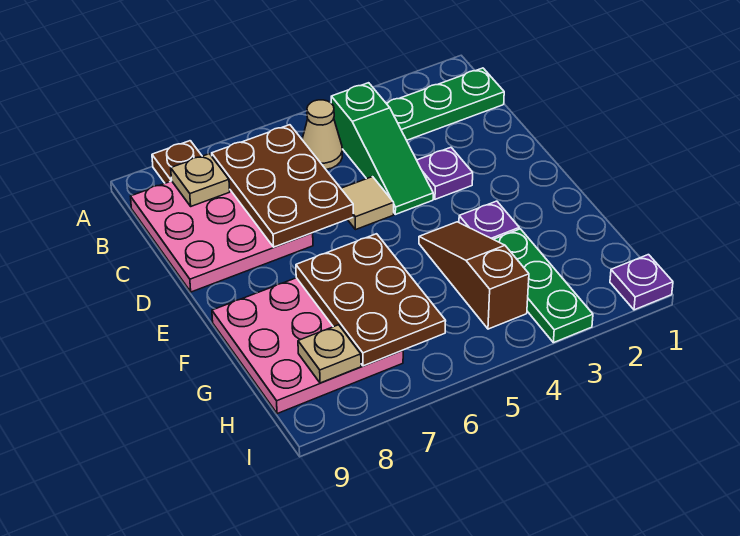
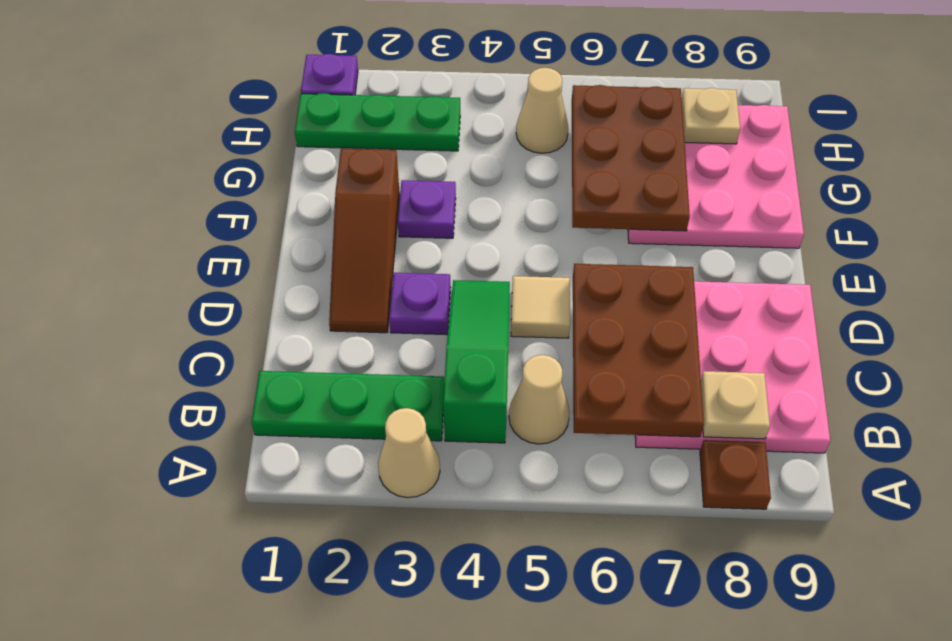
none -> tan 1x1 cone [378,408,440,498]
brown 1x3 slope [419,222,529,329] -> brown 1x3 slope moved to [329,149,400,333]
green 1x3 plate [494,229,593,343] -> green 1x3 plate turned to [295,93,460,151]
none -> tan 1x1 cone [516,68,568,153]

